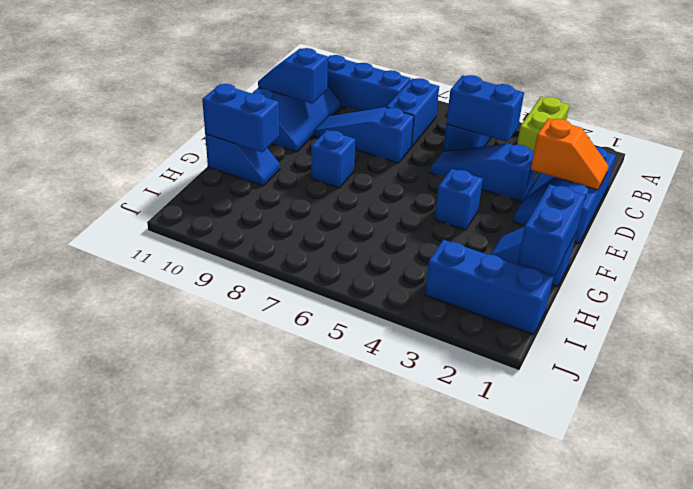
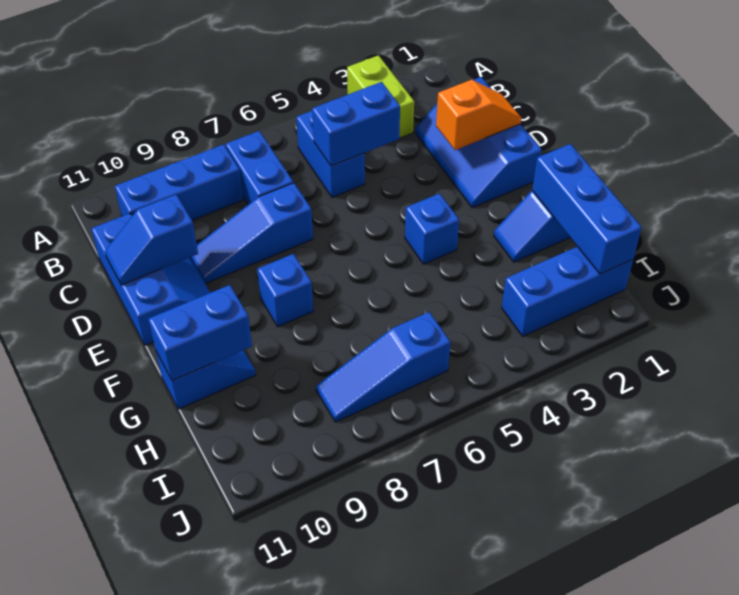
blue 1x3 slope [430,143,536,202] -> blue 1x3 slope moved to [316,312,450,422]
blue 1x2 brick [518,185,585,275] -> blue 1x3 brick [532,144,642,274]

